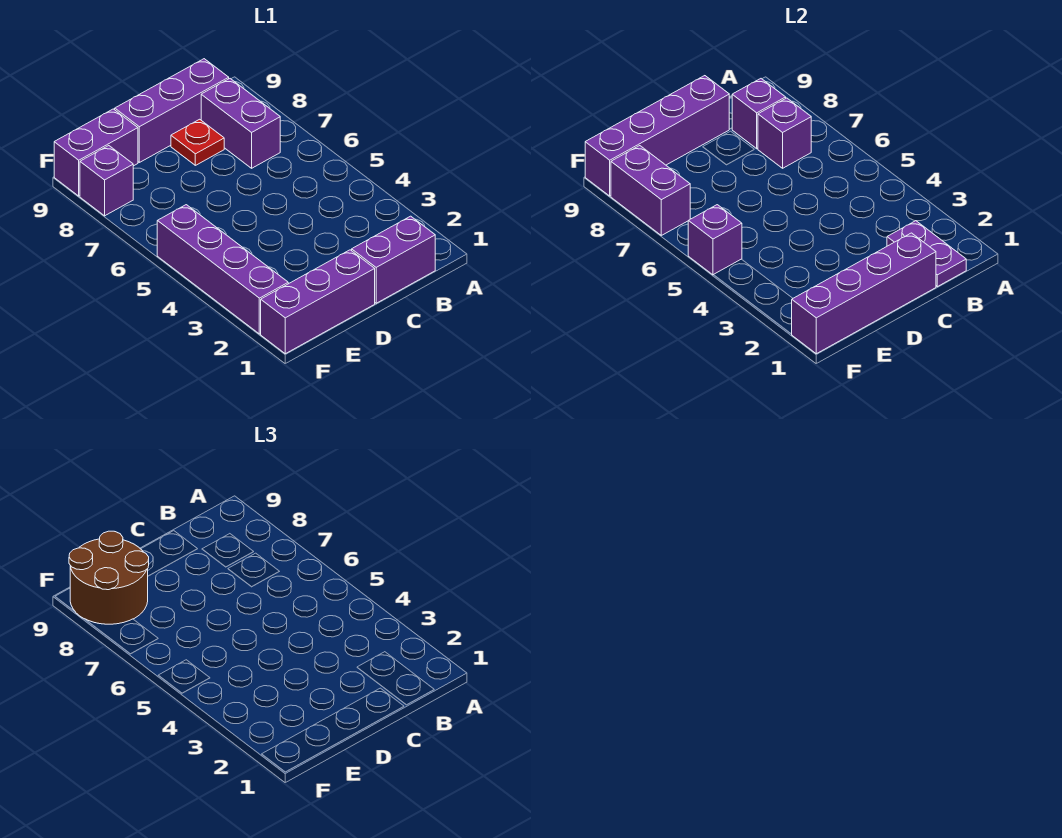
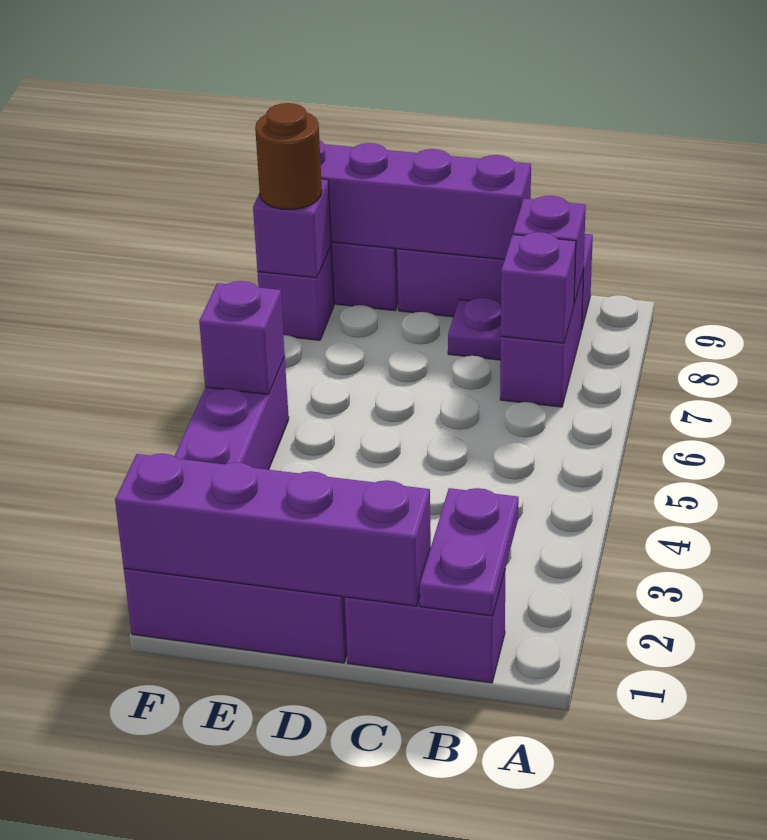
red 1x1 plate [171,119,224,165] -> purple 1x1 plate [448,298,501,360]
brown 2x2 round brick [69,531,149,624] -> brown 1x1 round brick [255,103,322,209]
purple 1x2 brick [611,146,690,235] -> purple 1x1 brick [253,179,331,278]

